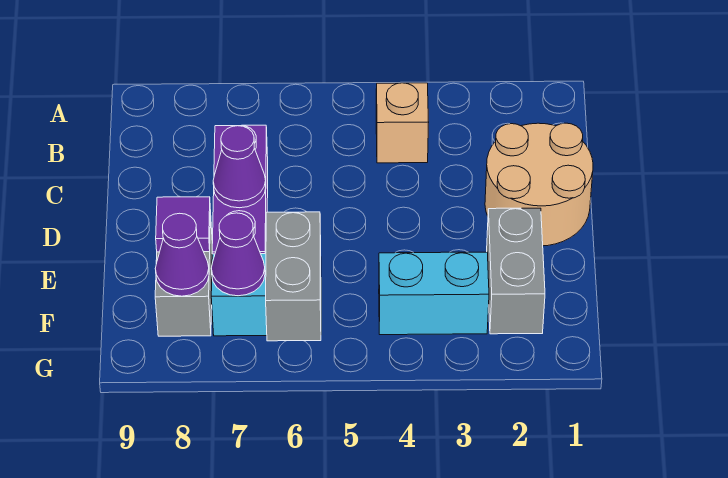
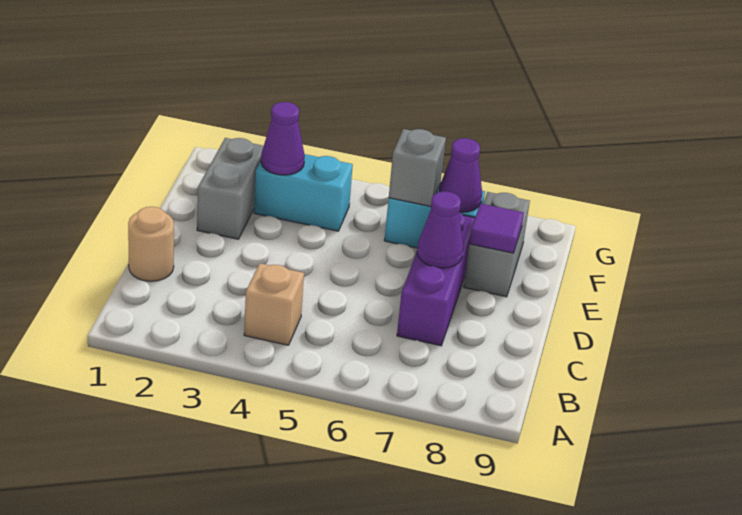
tan 2x2 round brick [485,123,593,246] -> tan 1x1 round brick [128,207,174,281]
grey 1x2 brick [266,212,321,341] -> grey 1x1 brick [389,129,446,206]
purple 1x1 cone [155,213,209,296] -> purple 1x1 cone moved to [261,102,305,175]

